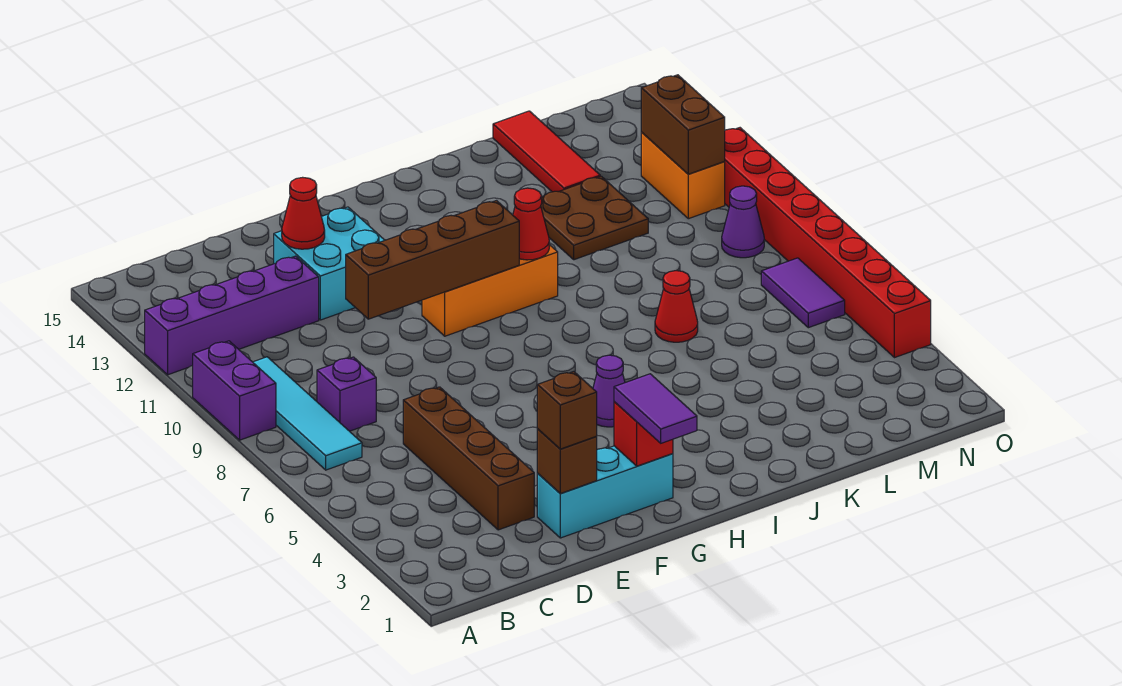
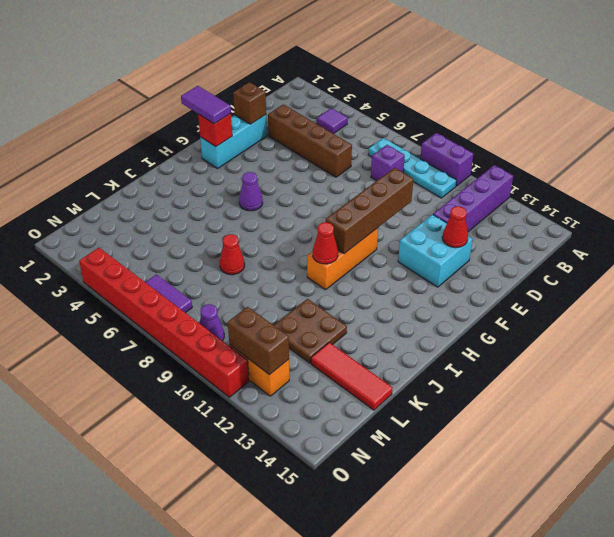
none -> purple 1x1 tile [317,108,348,134]
cyan 1x4 tile [253,357,362,470] -> cyan 1x4 plate [368,138,457,198]
brown 1x1 brick [537,372,597,449] -> none

